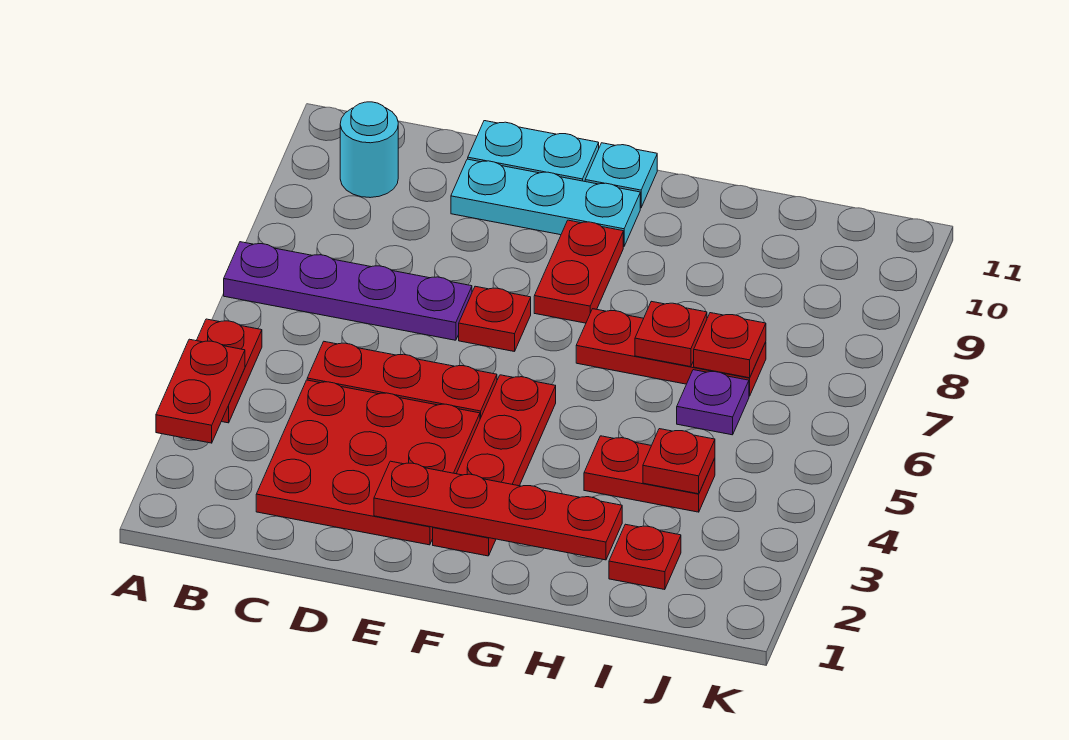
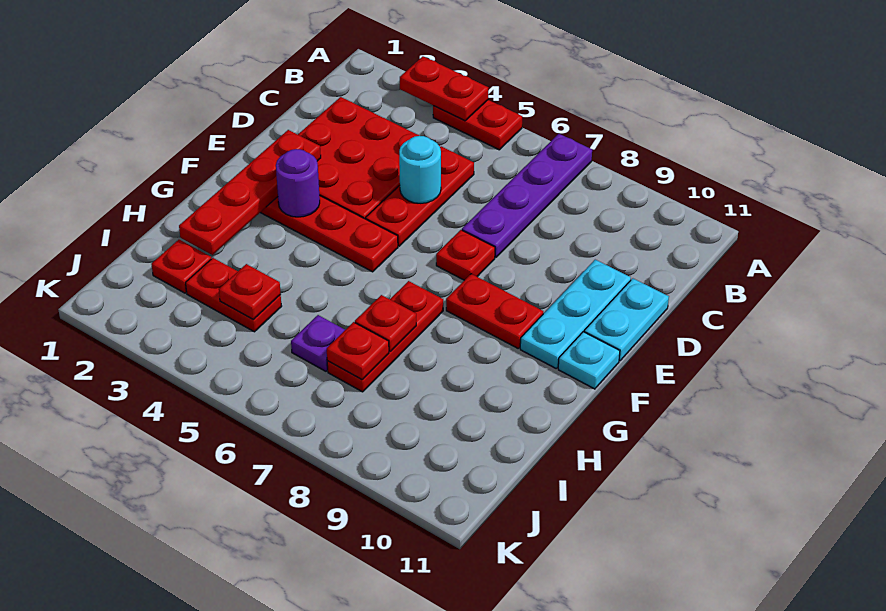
cyan 1x1 round brick [340,102,398,198] -> cyan 1x1 round brick moved to [399,136,441,203]
none -> purple 1x1 round brick [276,149,320,217]
red 1x2 plate [584,436,715,512] -> red 1x2 plate turned to [186,258,282,332]

